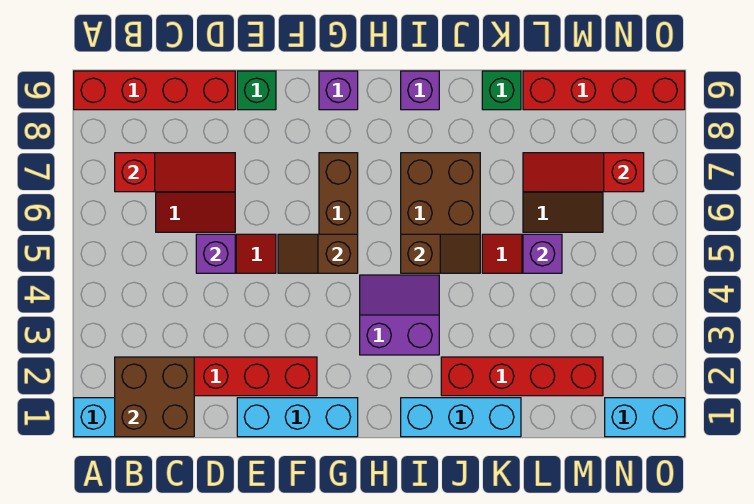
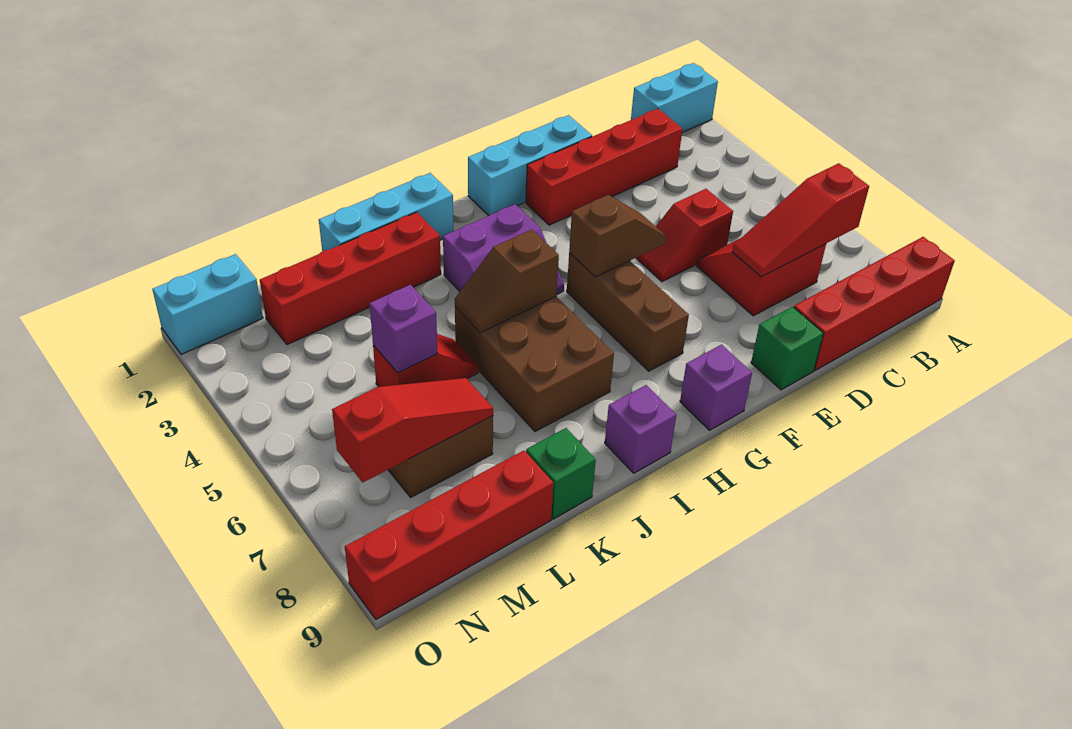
brown 2x2 brick [115,357,194,437] -> none
purple 1x1 brick [196,234,235,273] -> none

